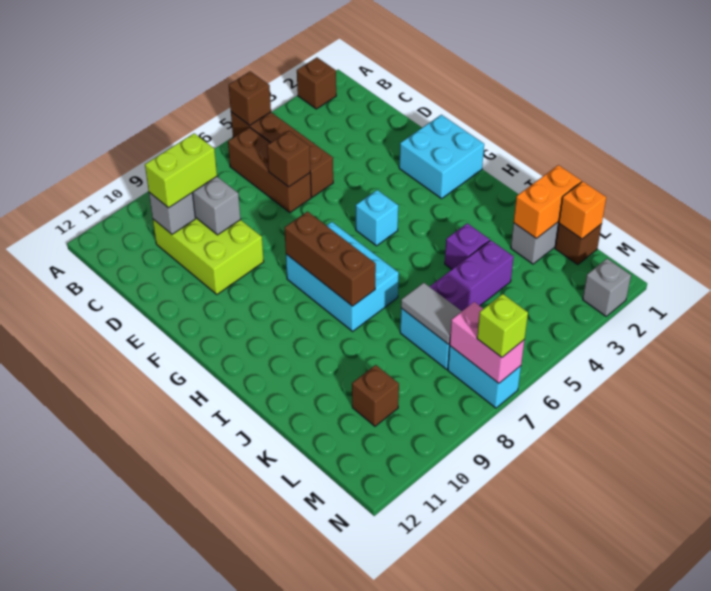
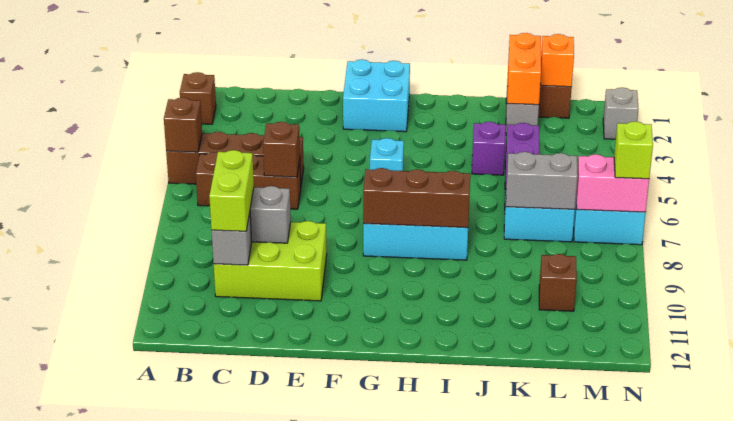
grey 1x2 tile [401,283,462,344] -> grey 1x2 brick [506,152,578,209]

